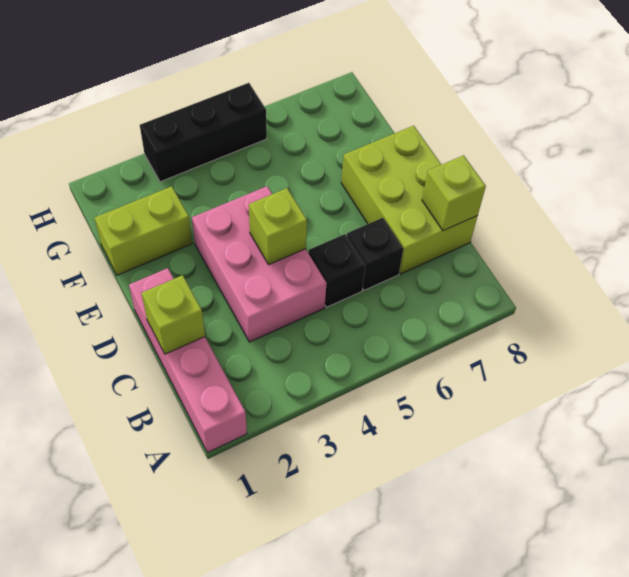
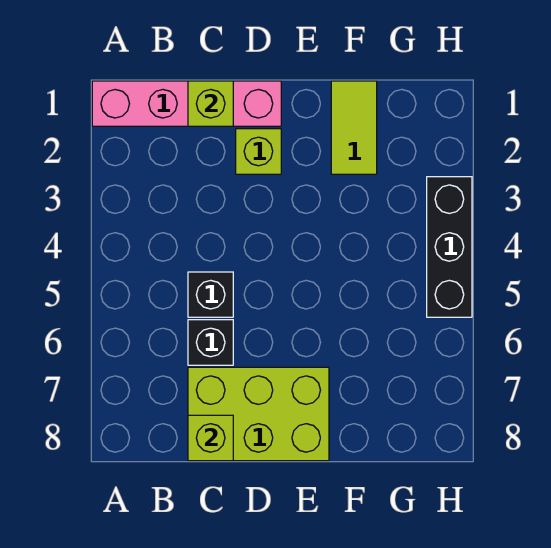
pink 2x3 brick [192,186,327,342] -> none
lime 1x1 brick [249,188,307,264] -> lime 1x1 brick moved to [236,129,281,174]
lime 1x2 brick [95,186,192,275] -> lime 1x2 tile [331,81,377,174]

